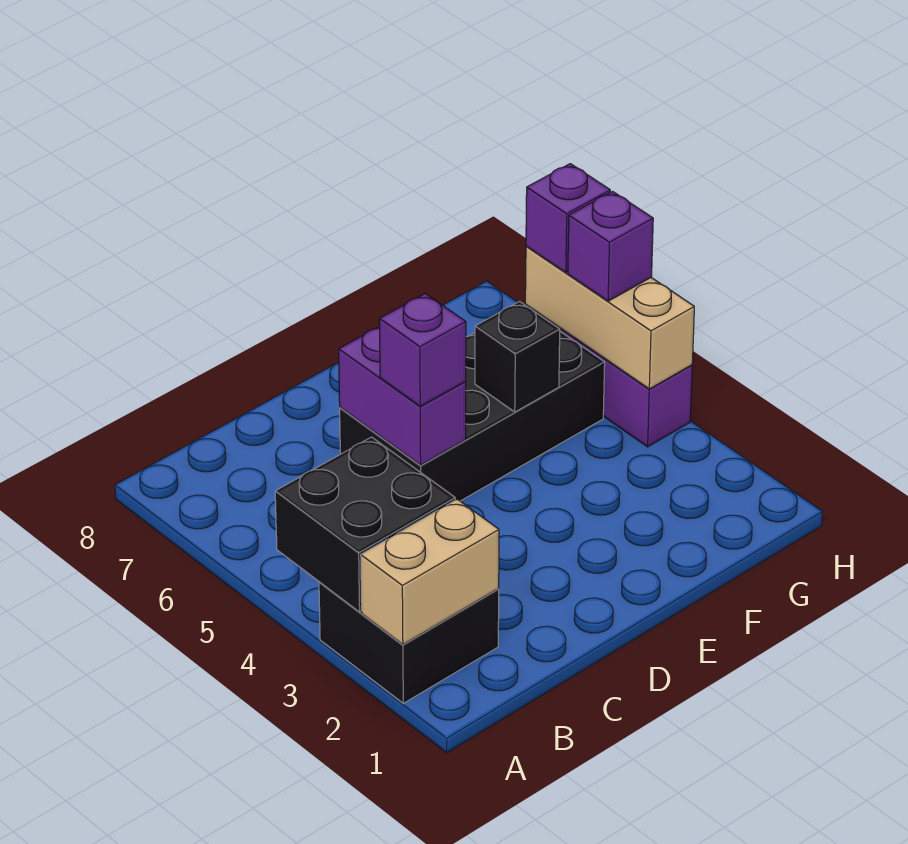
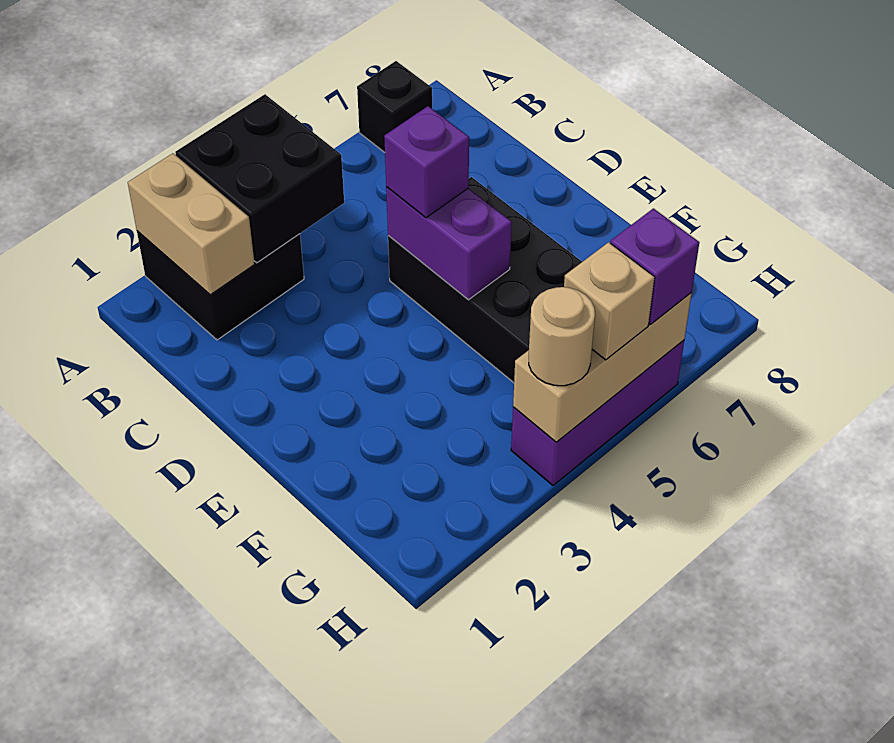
purple 1x2 brick [339,326,466,465] -> purple 1x2 brick turned to [386,187,512,300]
black 1x1 brick [475,302,560,412] -> black 1x1 brick moved to [357,61,432,152]
none -> tan 1x1 round brick [529,287,595,386]
purple 1x1 brick [568,192,653,301] -> tan 1x1 brick [564,242,655,360]

